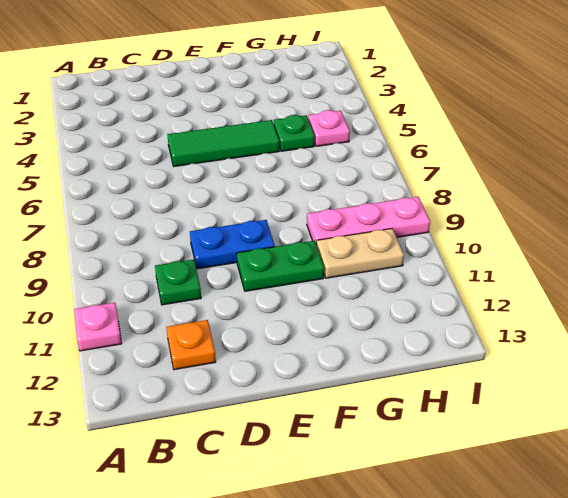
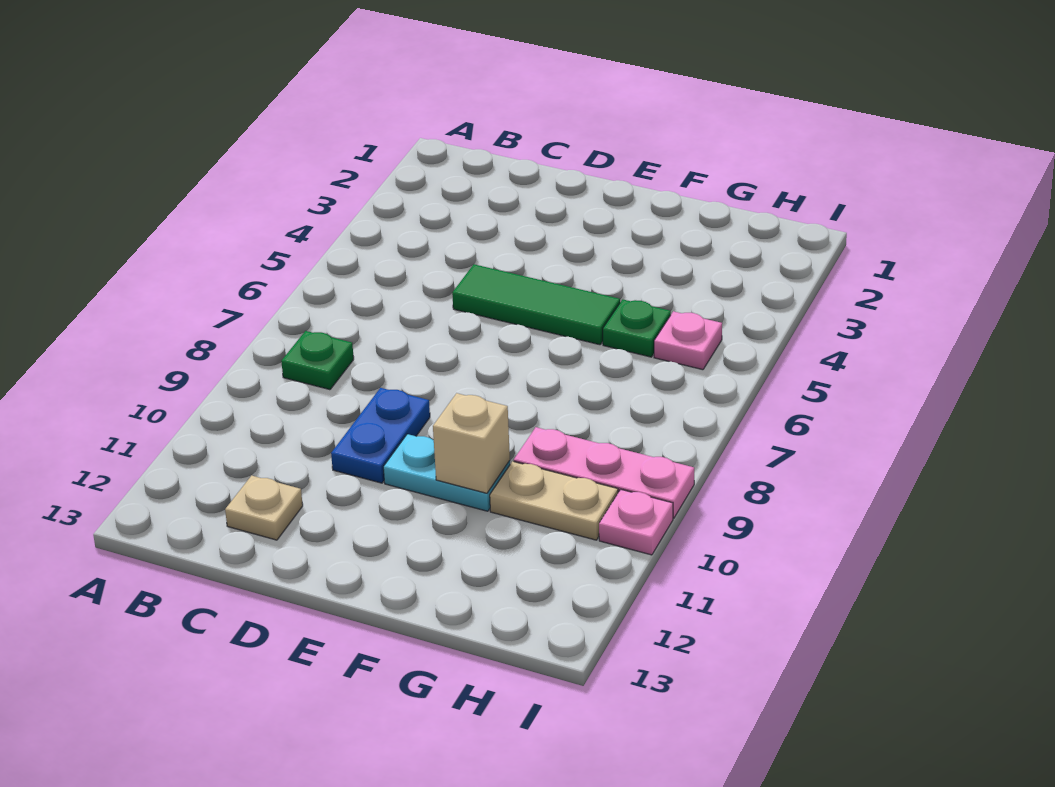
pink 1x1 plate [74,303,122,351] -> pink 1x1 plate moved to [599,489,673,555]
green 1x1 plate [155,259,201,305] -> green 1x1 plate moved to [281,331,354,390]
orange 1x1 plate [166,320,216,370] -> tan 1x1 plate [225,475,303,540]
blue 1x2 plate [190,220,275,269] -> blue 1x2 plate turned to [331,388,430,483]
green 1x2 plate [237,241,324,291] -> cyan 1x2 plate [383,434,510,511]
none -> tan 1x1 brick [433,393,510,493]

